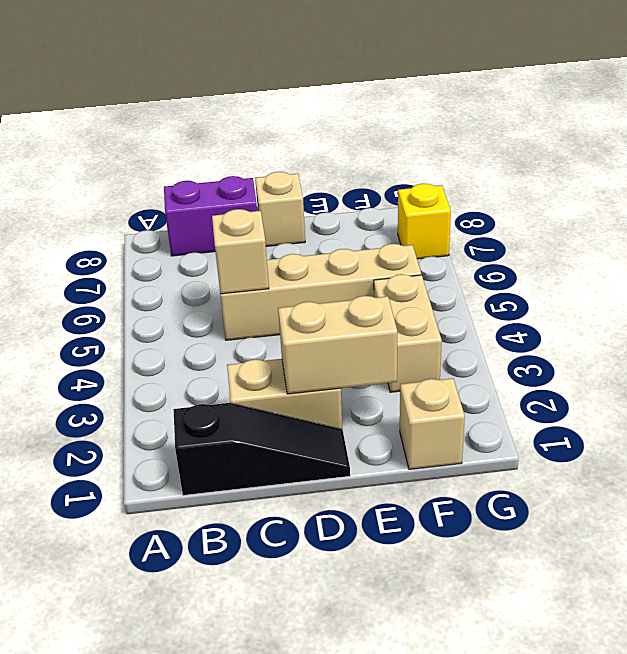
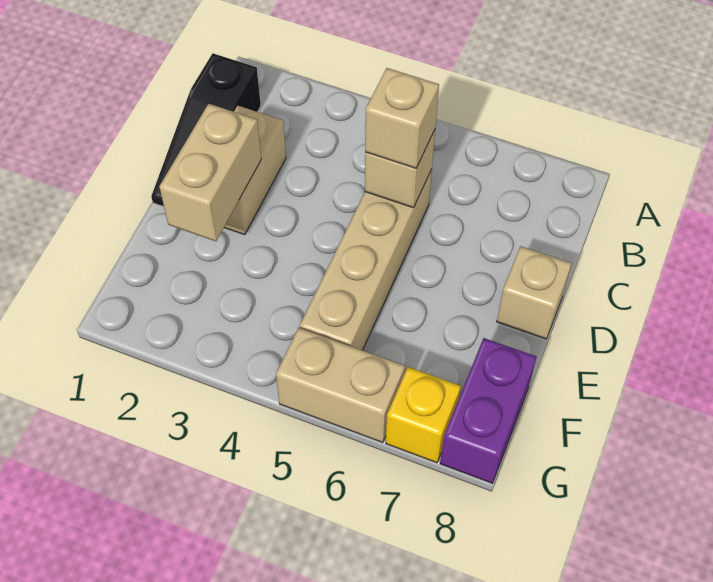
purple 1x2 brick [164,176,257,256] -> purple 1x2 brick moved to [440,338,536,483]
tan 1x1 brick [400,378,465,469] -> tan 1x1 brick moved to [365,68,439,168]
tan 1x2 brick [374,274,442,392] -> tan 1x2 brick moved to [276,328,405,443]

